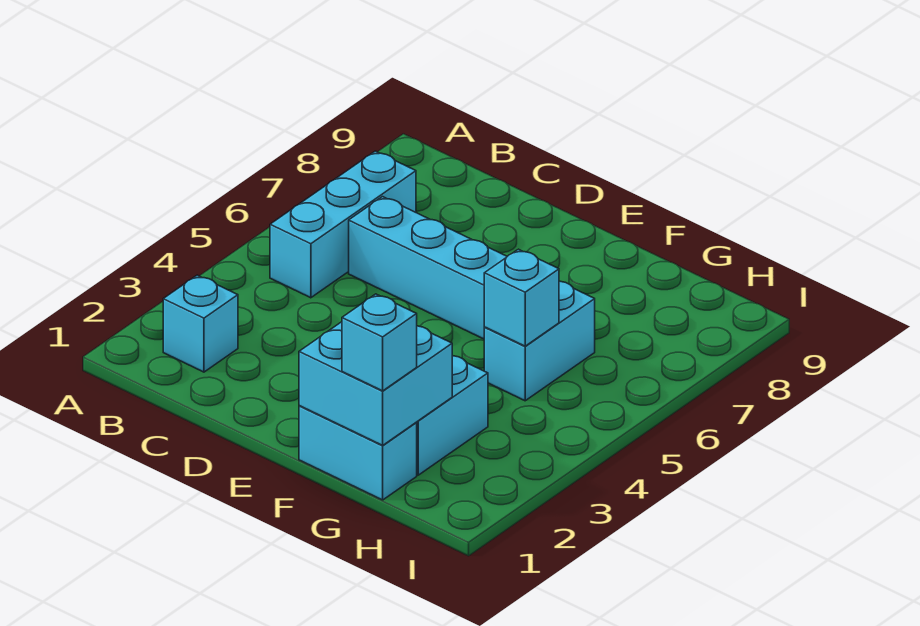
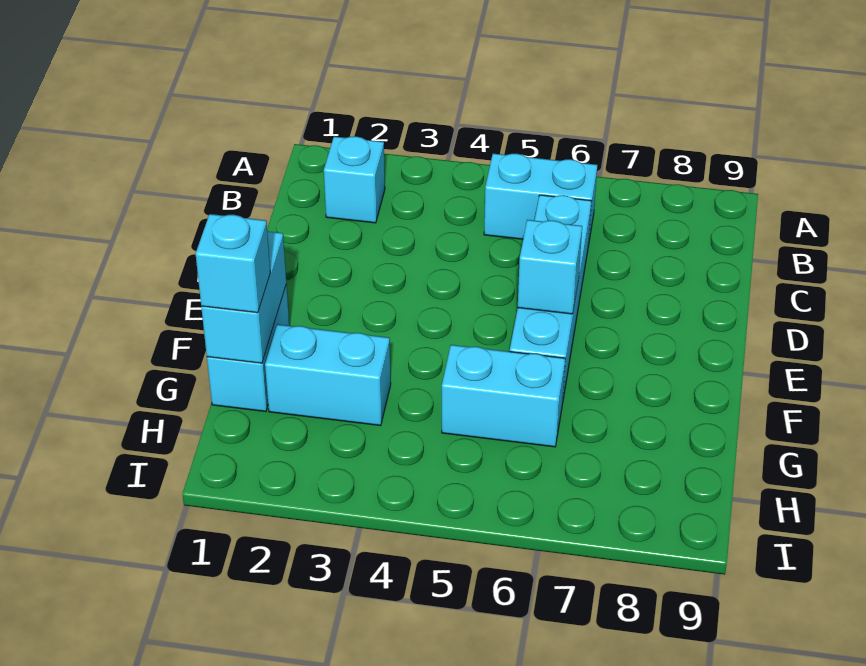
cyan 1x3 brick [270,151,416,298] -> cyan 1x2 brick [484,154,597,245]
cyan 2x2 brick [299,322,452,445] -> cyan 1x2 brick [201,231,286,363]
cyan 1x1 brick [484,249,559,346] -> cyan 1x1 brick moved to [518,220,582,314]

